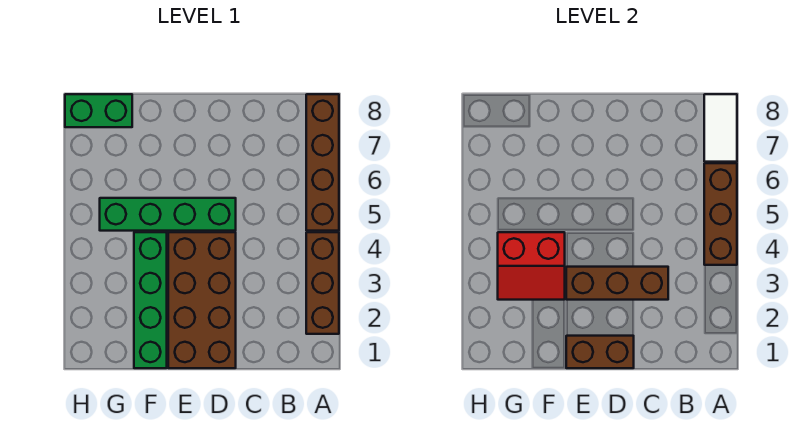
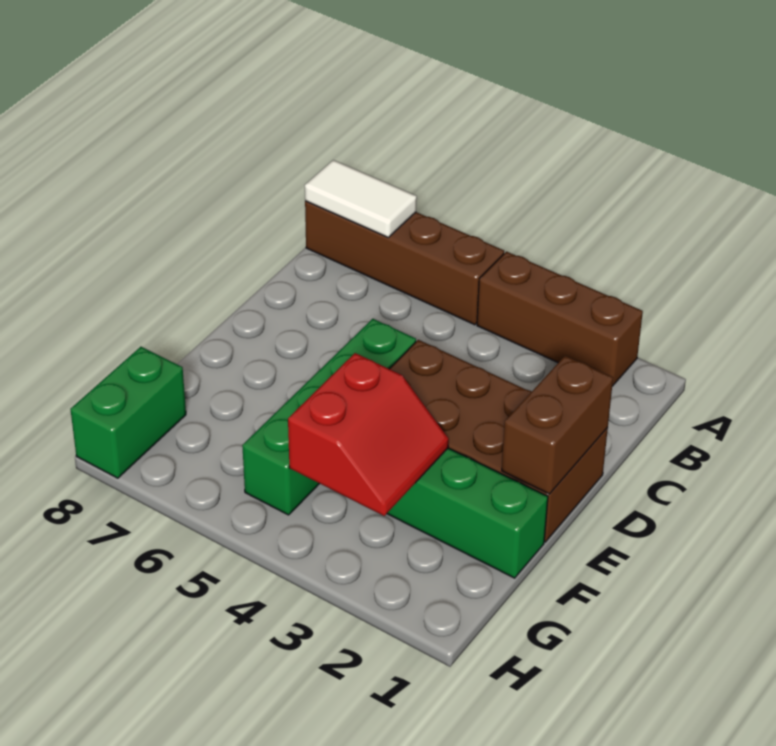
brown 1x3 brick [704,163,737,265] -> none
brown 1x3 brick [566,267,668,300] -> none

